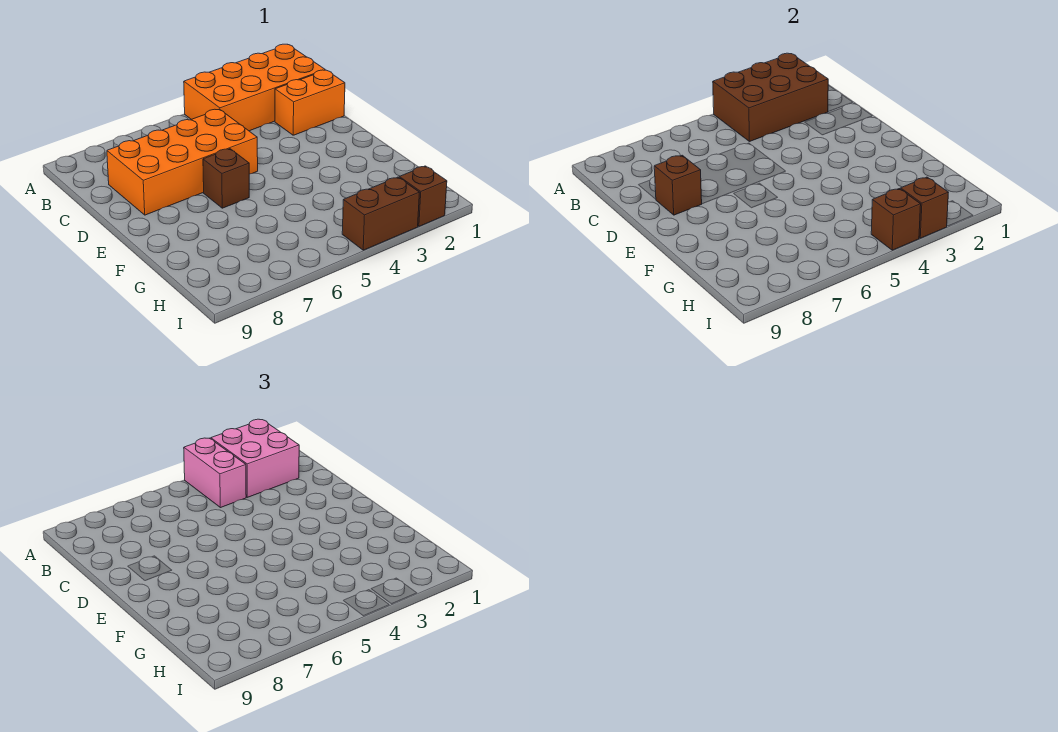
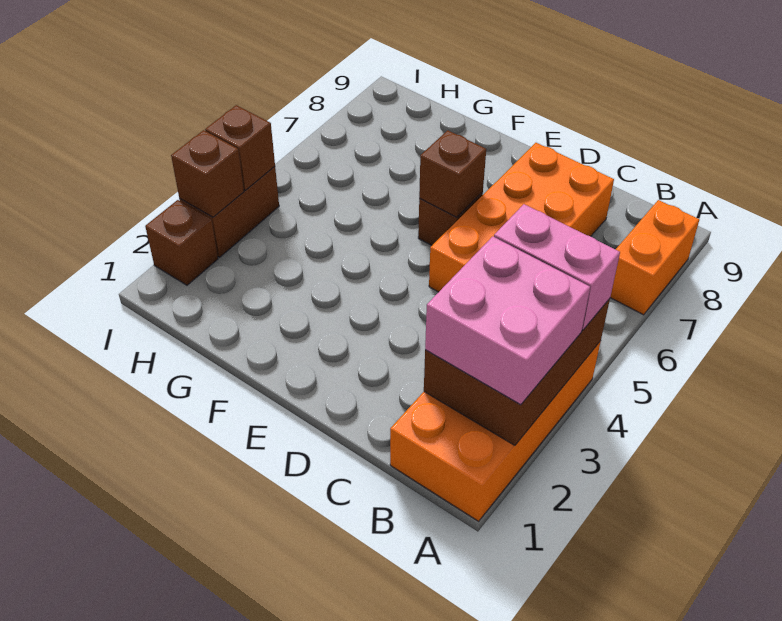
orange 1x2 brick [275,70,345,135] -> orange 1x2 brick moved to [610,200,699,315]
brown 1x1 brick [654,155,702,215] -> brown 1x1 brick moved to [419,130,486,217]

